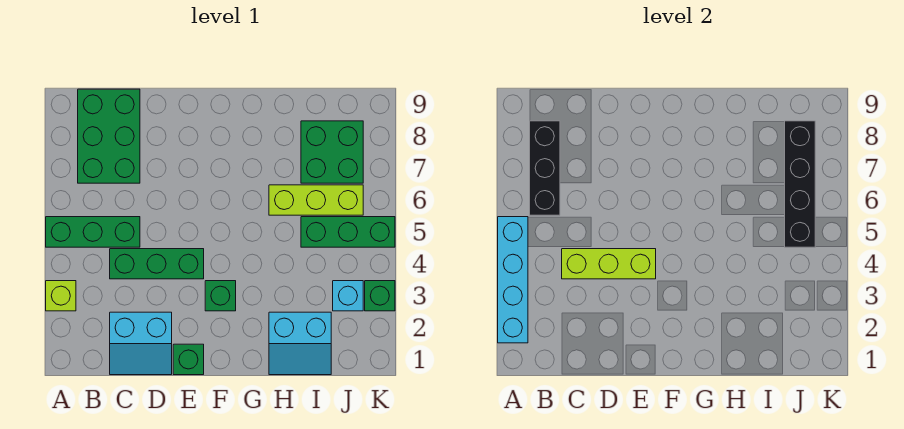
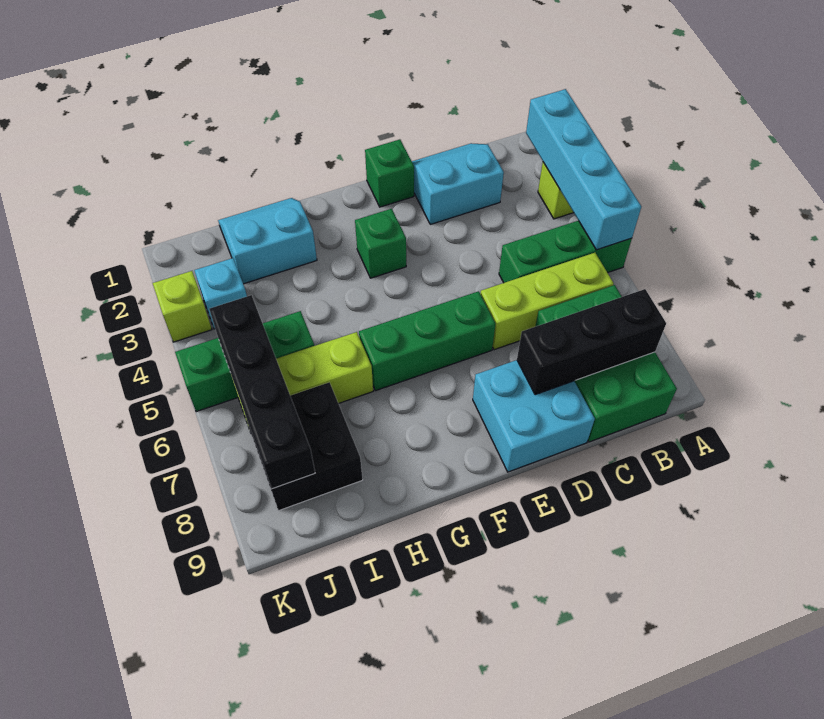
black 1x3 brick [530,121,560,215] -> black 1x3 brick turned to [517,289,666,395]
green 1x3 brick [110,249,204,279] -> green 1x3 brick moved to [359,291,495,391]
lime 1x3 brick [562,249,656,279] -> lime 1x3 brick moved to [480,253,614,350]
none -> cyan 2x2 brick [473,360,595,472]
green 2x2 brick [301,121,363,183] -> black 2x2 brick [246,382,363,511]
green 1x1 brick [365,281,395,311] -> lime 1x1 brick [153,271,212,342]

